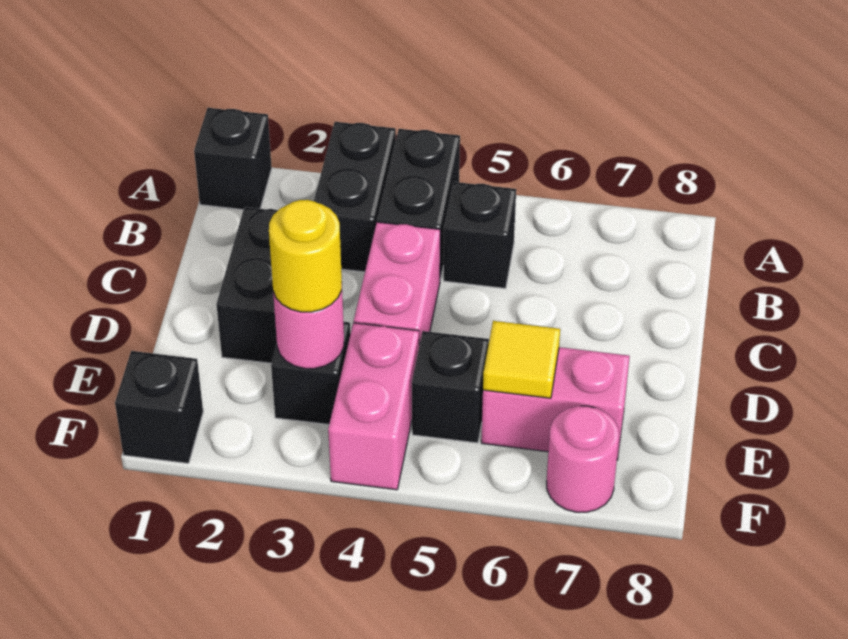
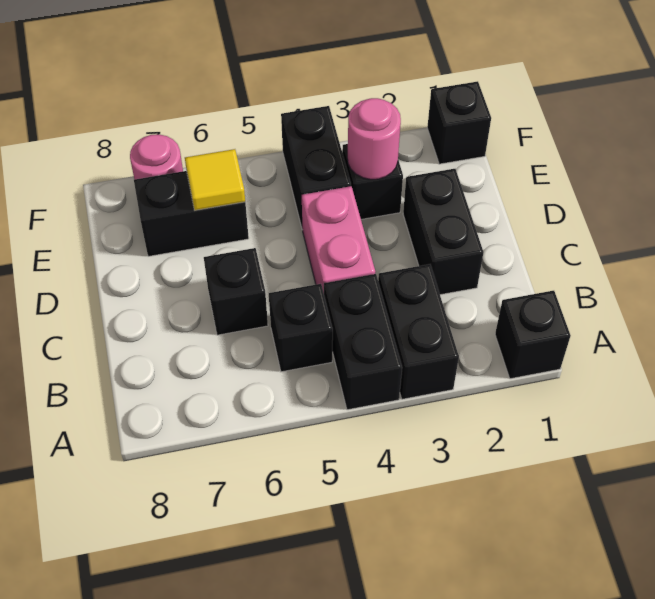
yellow 1x1 round brick [269,200,342,312] -> none
pink 1x2 brick [328,323,419,490] -> black 1x2 brick [281,106,351,230]
black 1x1 brick [412,331,489,443] -> black 1x1 brick moved to [204,248,268,335]
pink 1x2 brick [481,347,630,460] -> black 1x2 brick [134,171,249,256]

